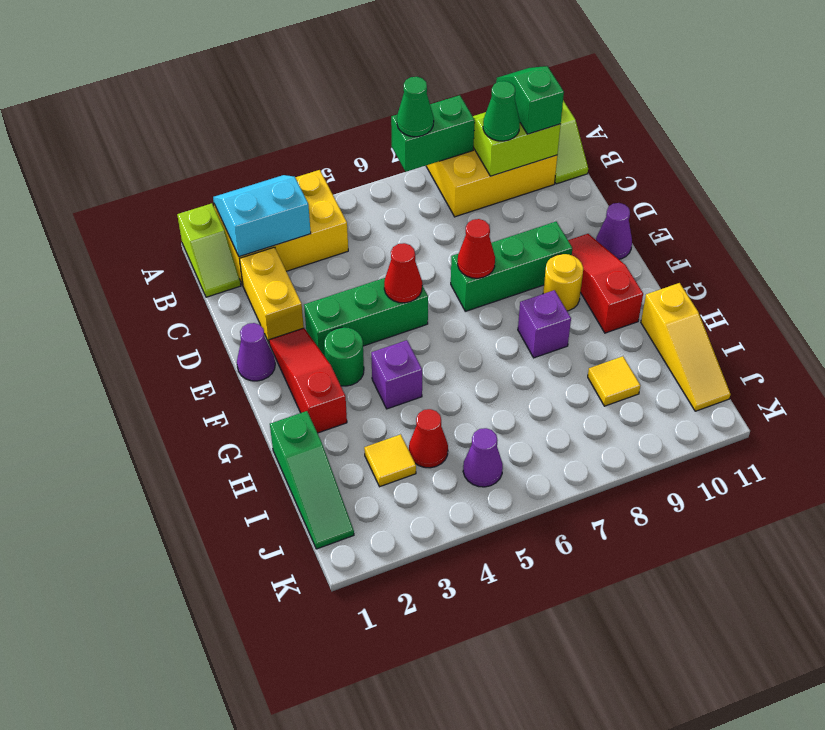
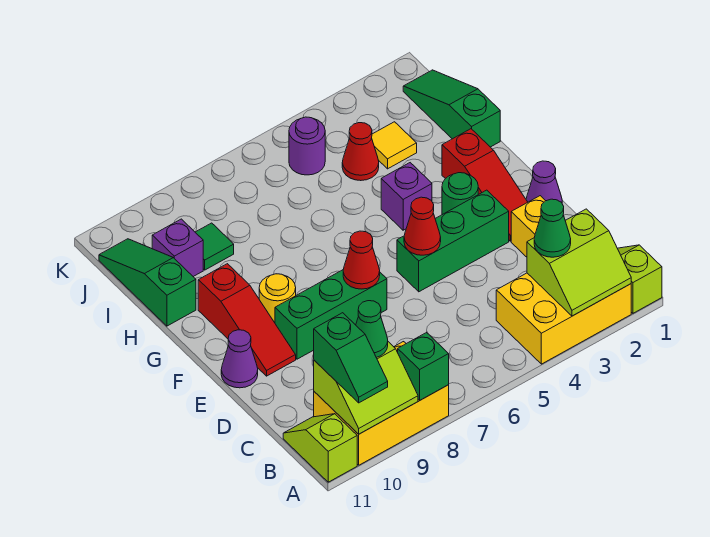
cyan 2x2 slope [213,175,311,257] -> lime 2x2 slope [527,209,631,316]
green 1x2 brick [391,95,475,172] -> green 1x1 brick [398,332,449,400]
green 1x1 cone [397,77,434,137] -> green 1x1 cone moved to [534,199,571,257]
purple 1x1 brick [518,290,571,358] -> purple 1x1 brick moved to [152,219,203,277]
yellow 1x3 slope [641,283,730,411] -> green 1x3 slope [99,239,196,326]
yellow 1x1 tile [588,356,640,406] -> green 1x1 tile [195,223,234,270]
purple 1x1 cone [463,428,503,487] -> purple 1x1 round brick [289,117,325,175]

